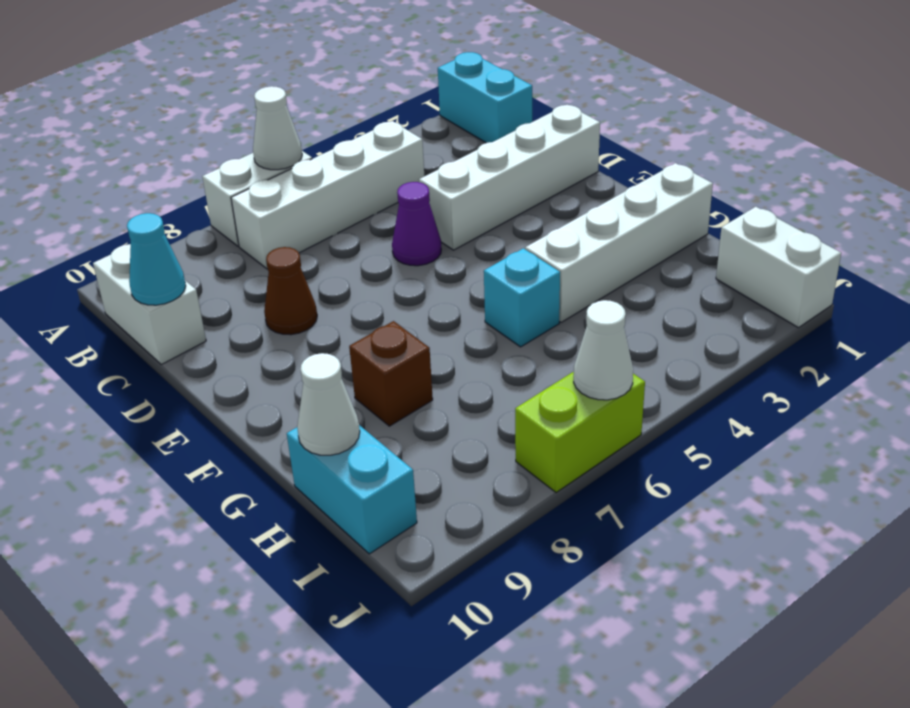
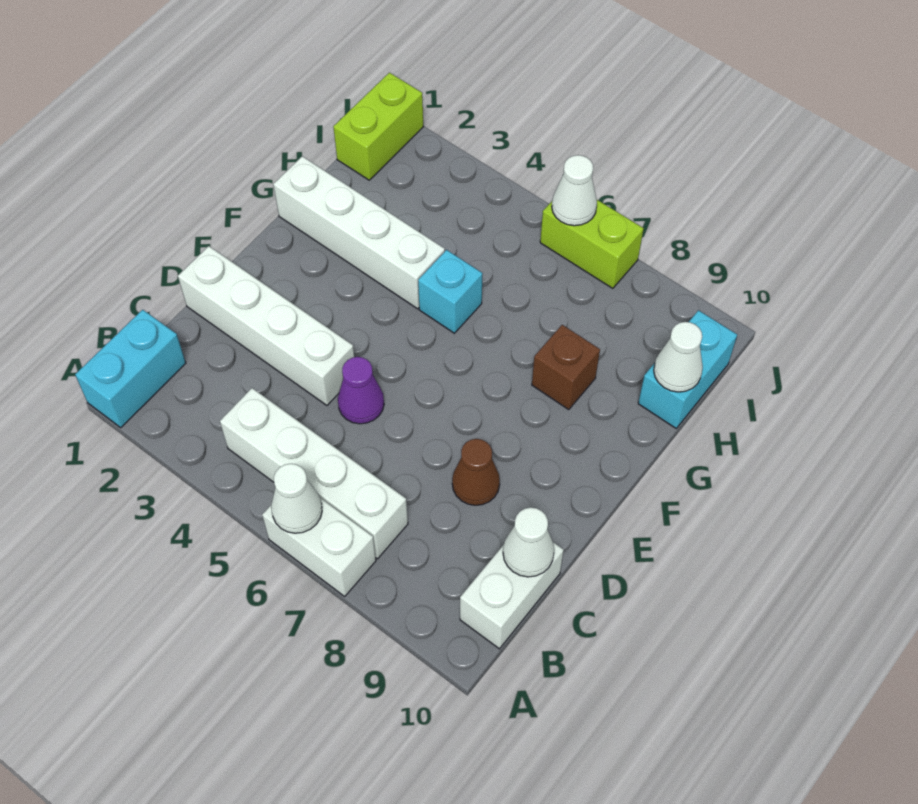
cyan 1x1 cone [127,213,186,305] -> white 1x1 cone [503,507,554,577]
white 1x2 brick [716,207,841,328] -> lime 1x2 brick [333,73,423,180]

